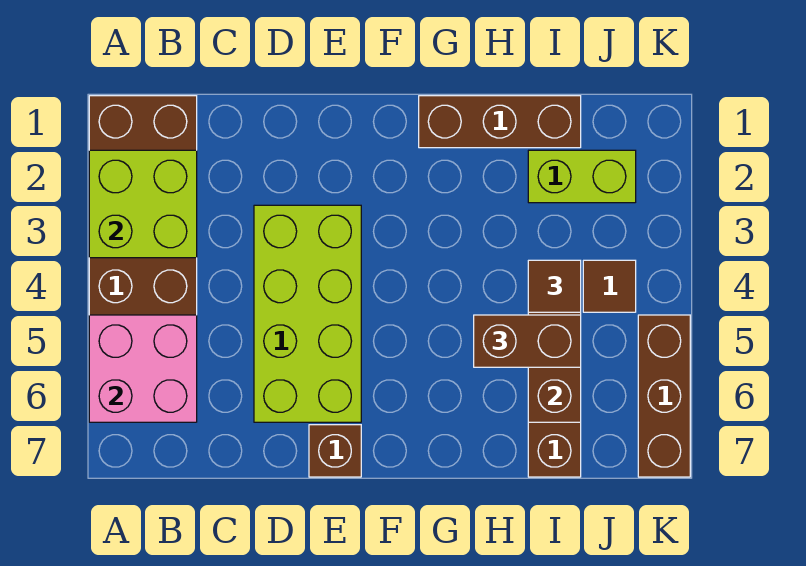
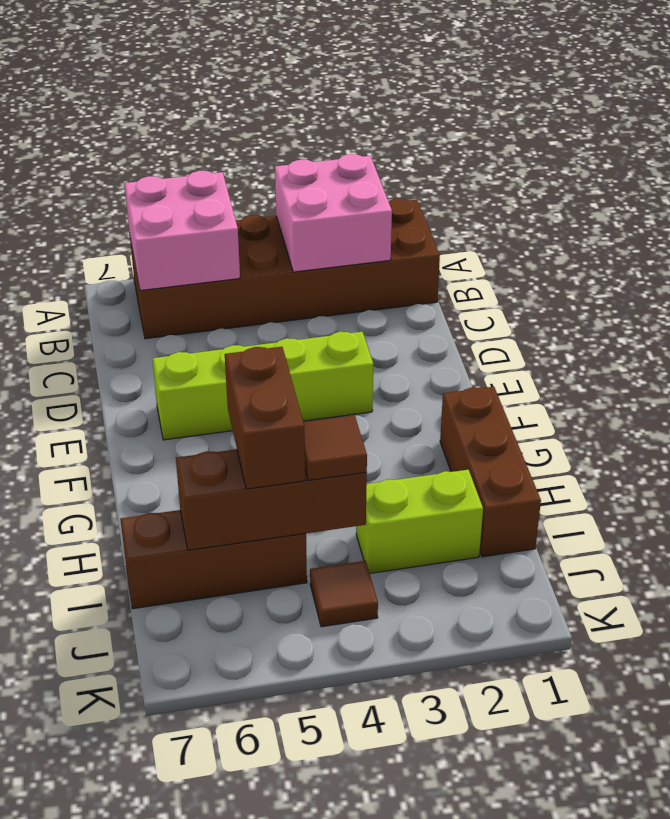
lime 2x2 brick [89,150,197,258] -> pink 2x2 brick [275,154,392,272]
lime 2x4 brick [254,205,361,422] -> lime 1x4 brick [152,332,373,440]
brown 1x1 brick [309,425,361,477] -> none
lime 1x2 brick [528,150,636,203] -> lime 1x2 brick turned to [356,470,483,573]
brown 1x3 brick [638,315,690,477] -> none

